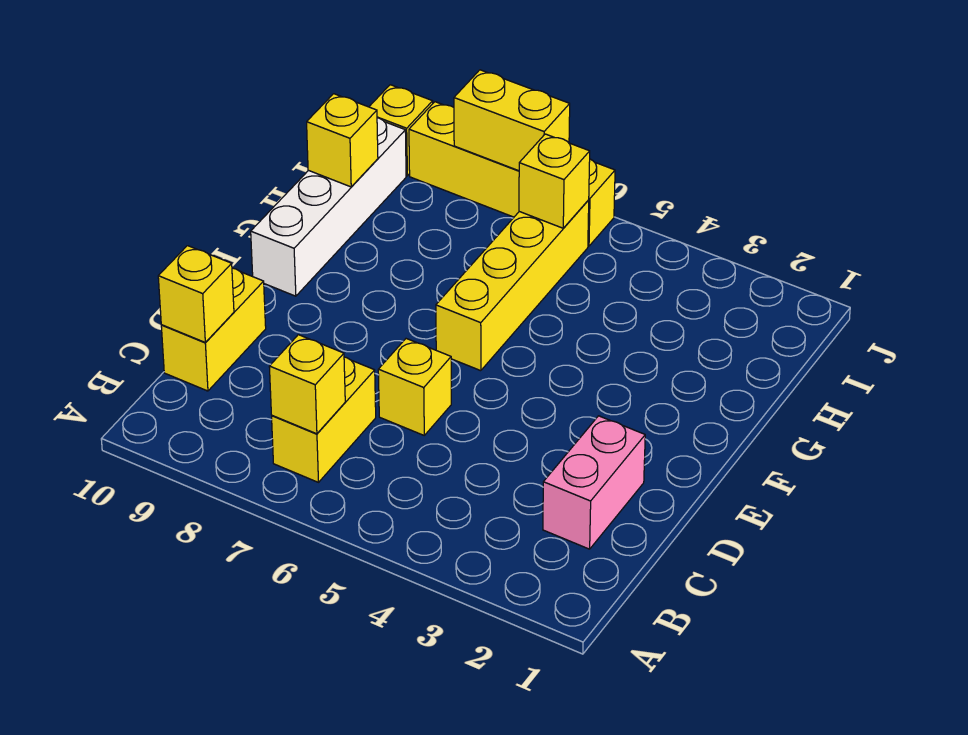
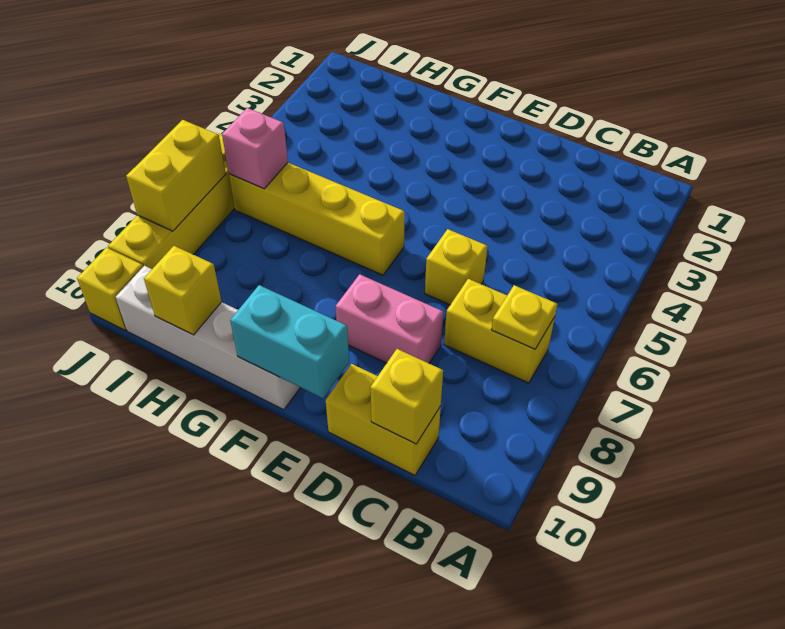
yellow 1x1 brick [269,335,345,434] -> yellow 1x1 plate [491,285,557,349]
pink 1x2 brick [543,416,645,549] -> pink 1x2 brick moved to [335,274,443,363]
none -> cyan 1x2 brick [230,285,349,398]
yellow 1x1 brick [519,134,590,228] -> pink 1x1 brick [222,108,288,189]

